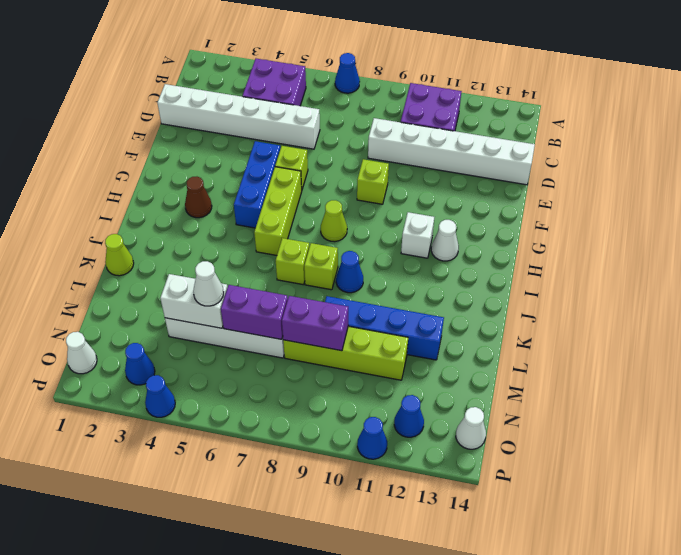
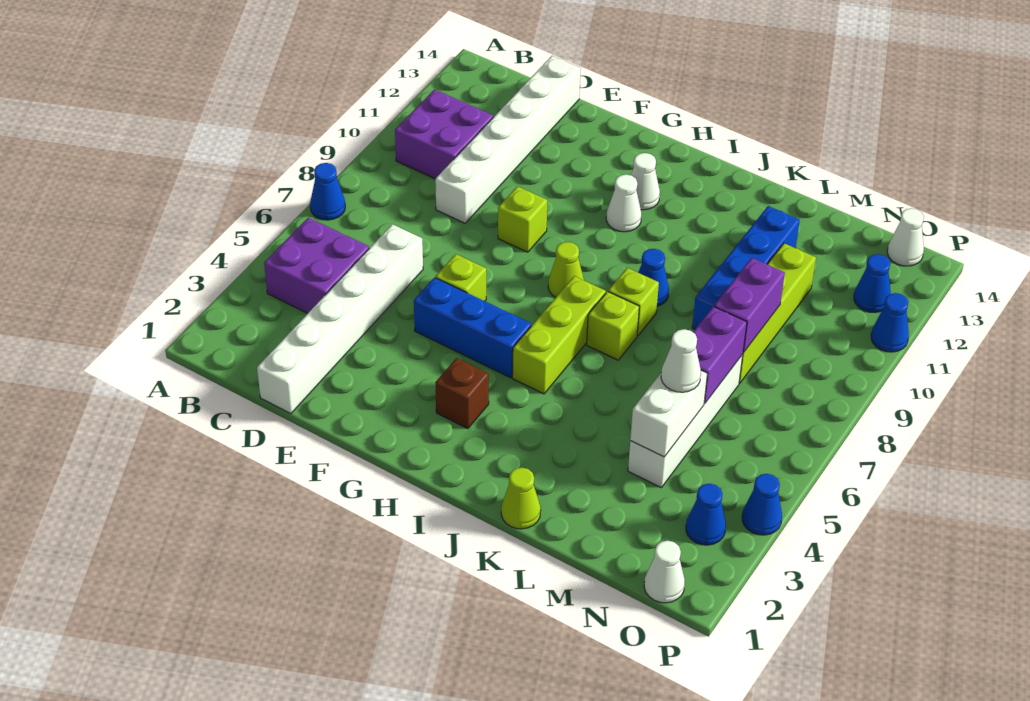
lime 1x3 brick [254,167,302,255] -> lime 1x3 brick turned to [512,276,606,394]
brown 1x1 cone [185,177,212,218] -> brown 1x1 brick [435,358,489,429]
white 1x1 brick [401,212,434,258] -> white 1x1 cone [606,175,642,232]

